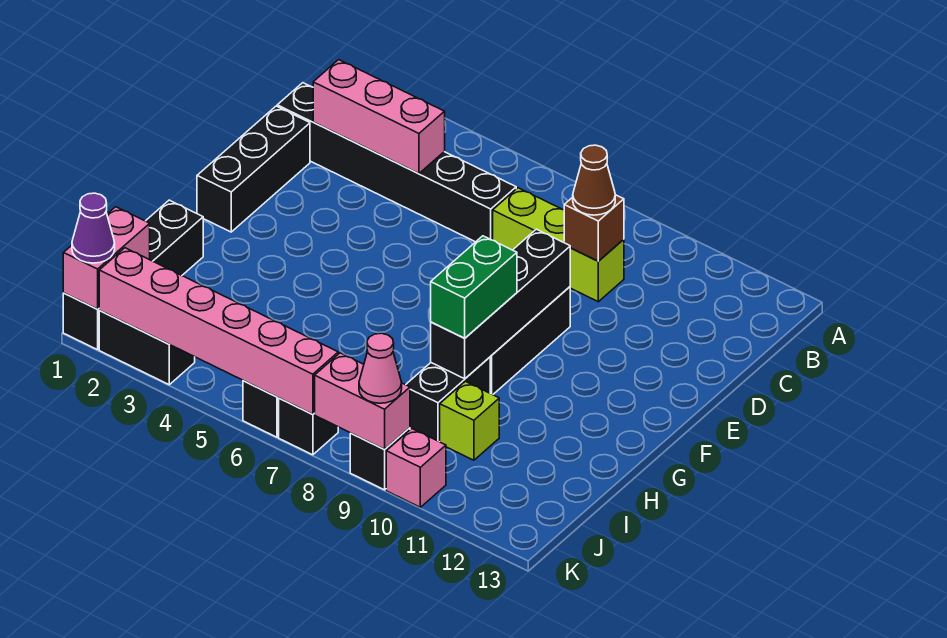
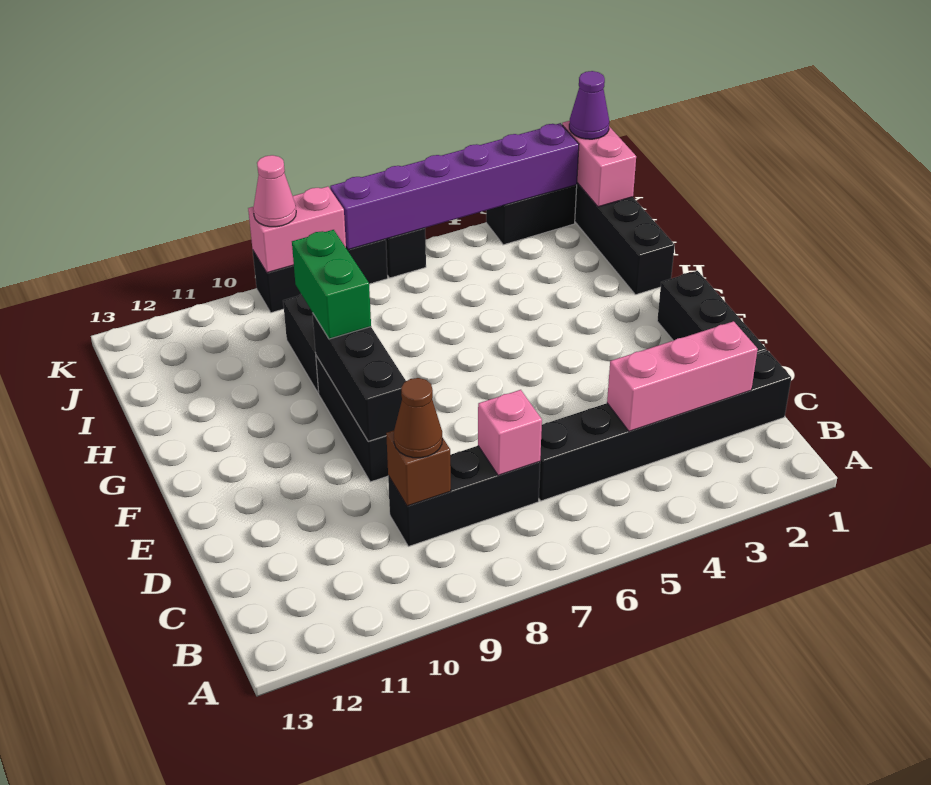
lime 1x3 brick [493,188,624,302] -> black 1x3 brick [388,446,540,546]
black 1x4 brick [431,229,570,379] -> black 1x3 brick [312,313,406,441]
lime 1x1 brick [440,381,499,460] -> none
pink 1x6 brick [99,248,338,414] -> purple 1x6 brick [330,123,579,250]
pink 1x1 brick [386,429,446,507] -> pink 1x1 brick moved to [478,390,542,476]

